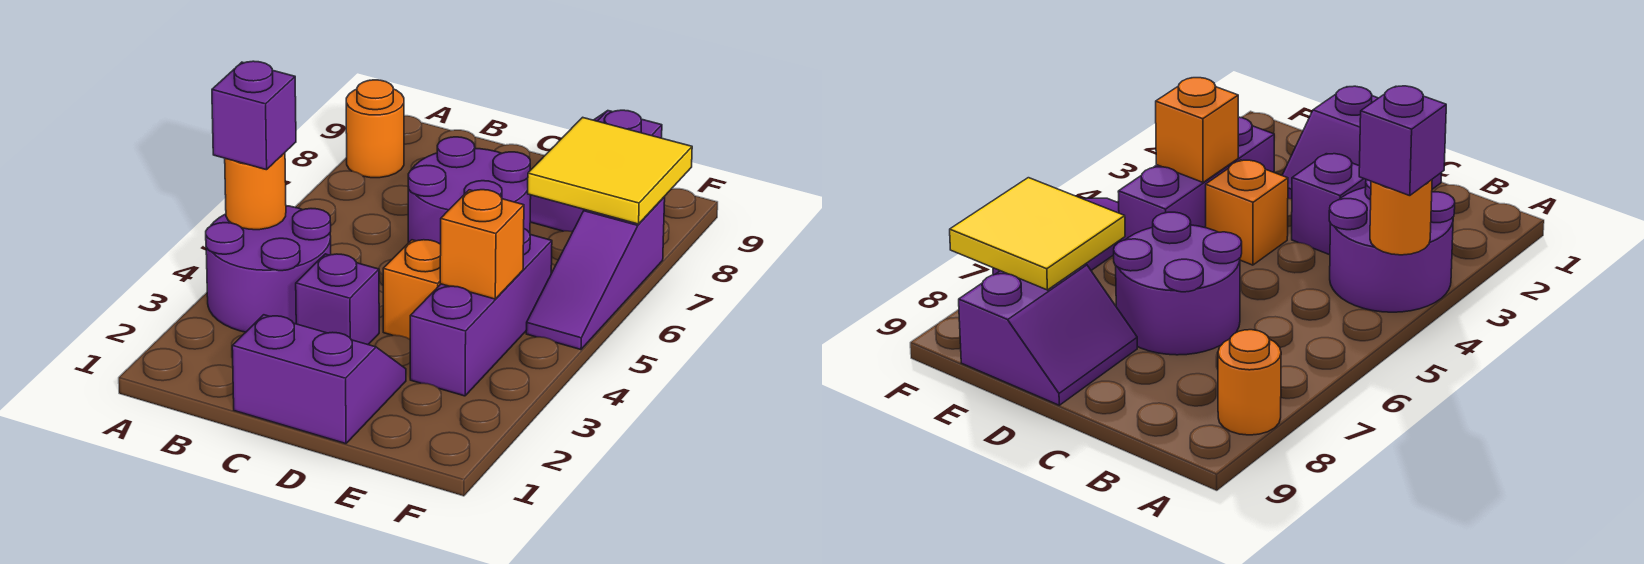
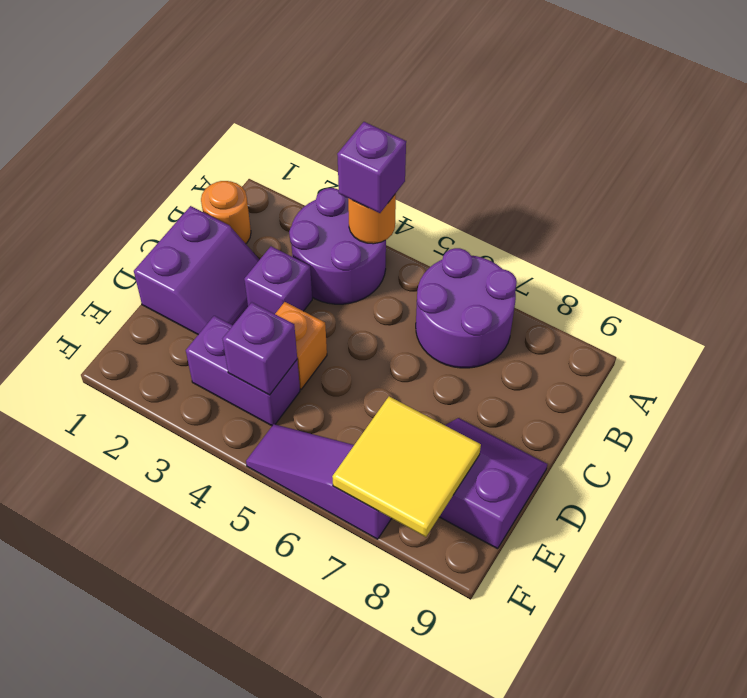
orange 1x1 round brick [346,80,404,178] -> orange 1x1 round brick moved to [201,181,251,244]
purple 2x2 round brick [408,137,531,244] -> purple 2x2 round brick moved to [416,248,517,368]
purple 1x3 brick [410,229,552,396] -> purple 1x2 brick [186,316,300,426]
orange 1x1 brick [440,190,524,299] -> purple 1x1 brick [223,302,297,395]

